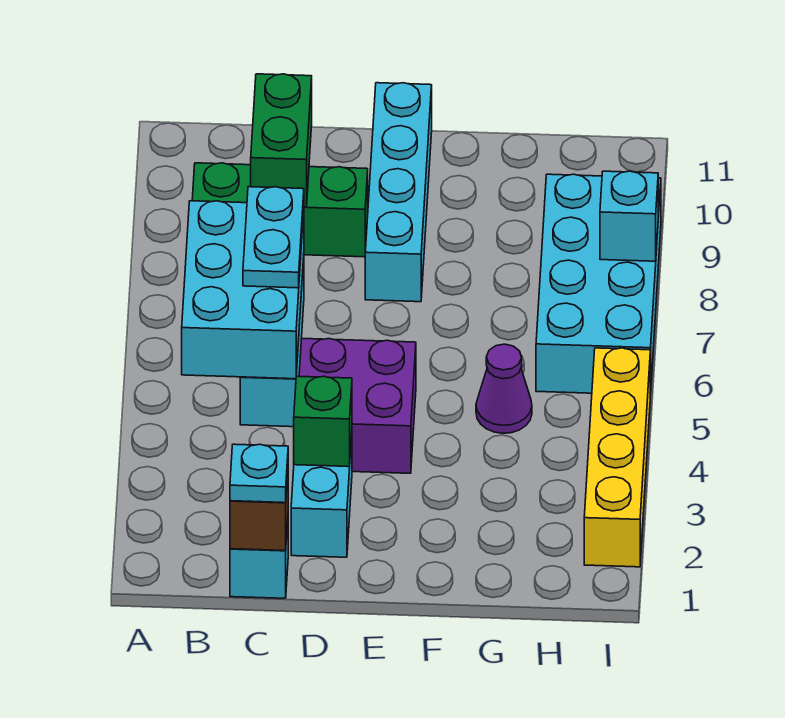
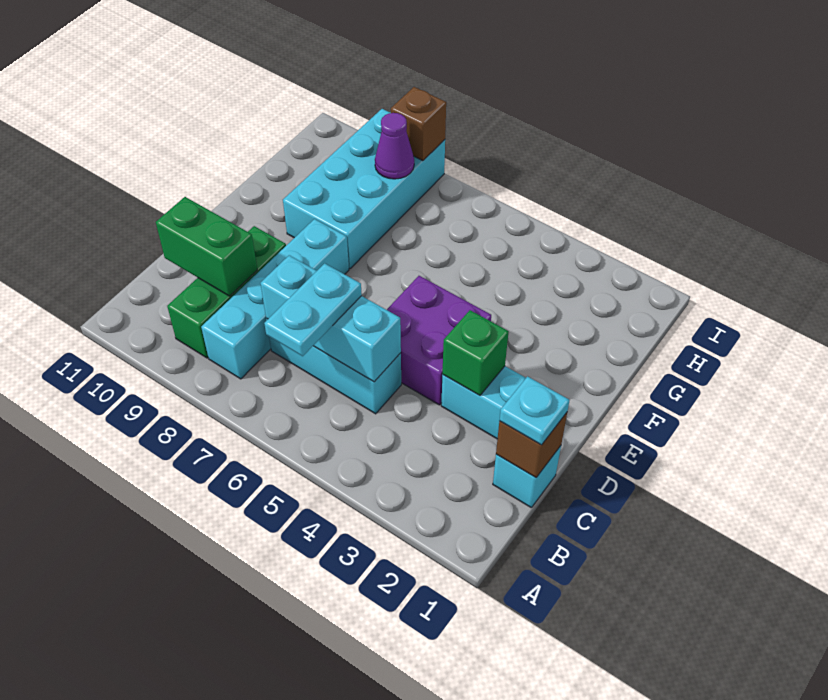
cyan 2x3 brick [182,201,304,379] -> cyan 1x3 brick [260,255,401,382]
cyan 1x2 plate [243,187,304,288] -> cyan 1x2 plate turned to [264,263,362,356]
cyan 1x4 brick [365,83,432,302] -> cyan 1x4 brick turned to [201,219,349,379]
purple 1x1 cone [476,344,532,433] -> purple 1x1 cone moved to [375,113,414,179]
cyan 2x4 brick [536,174,661,395] -> cyan 2x4 brick turned to [283,109,445,268]
yellow 1x4 brick [584,348,650,567] -> none
cyan 1x1 brick [600,171,658,261] -> brown 1x1 brick [391,87,446,161]

